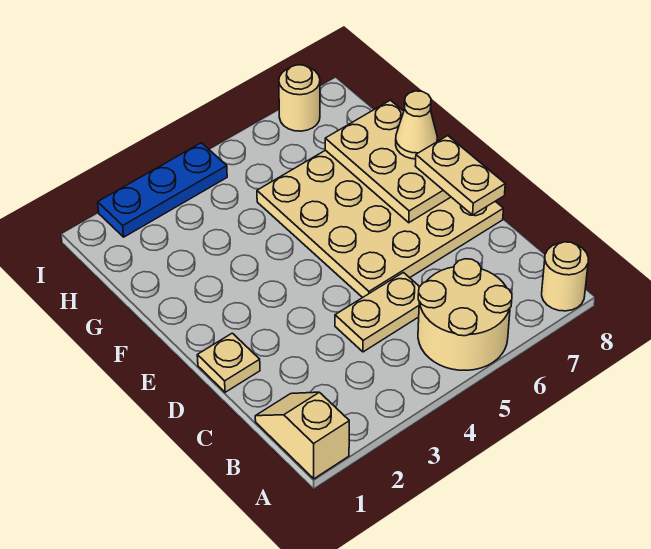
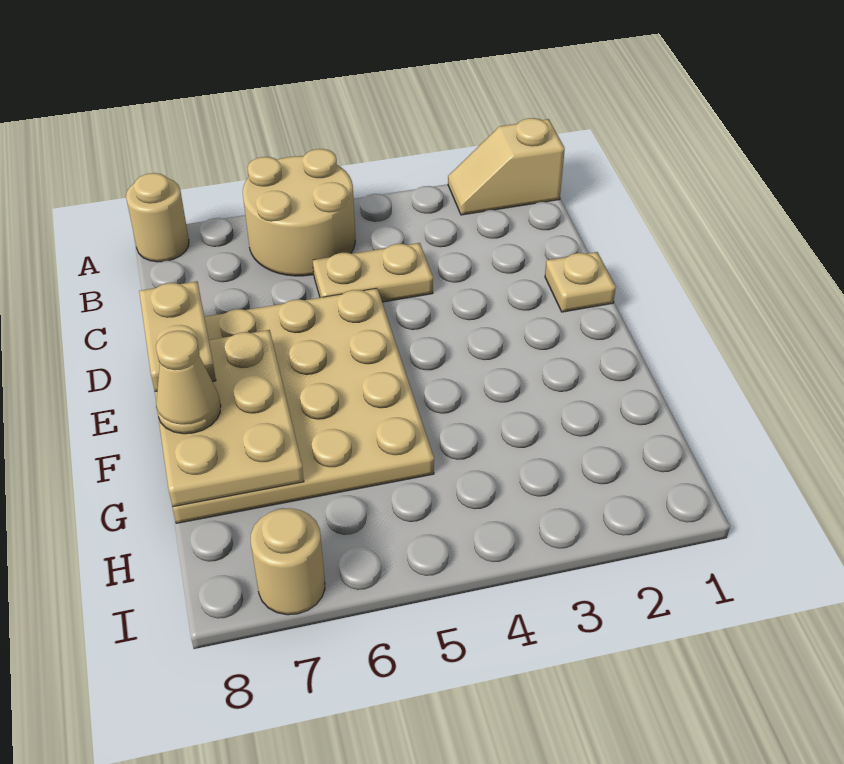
tan 1x2 slope [255,392,349,479] -> tan 1x2 slope turned to [448,118,565,215]
blue 1x3 plate [98,143,227,237] -> none

